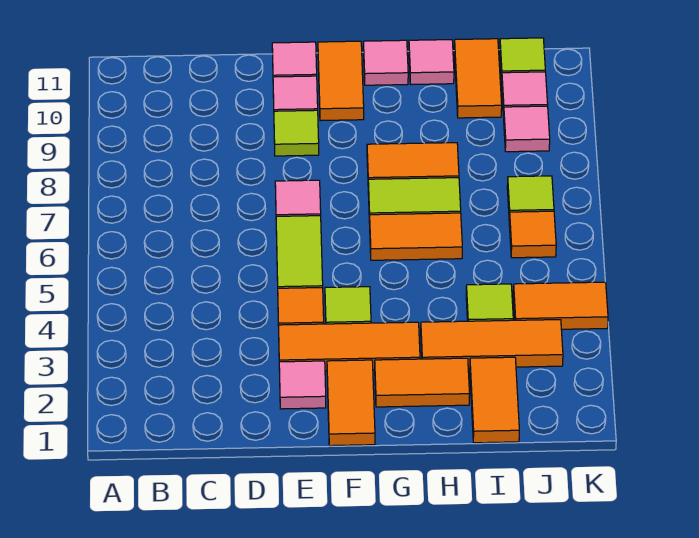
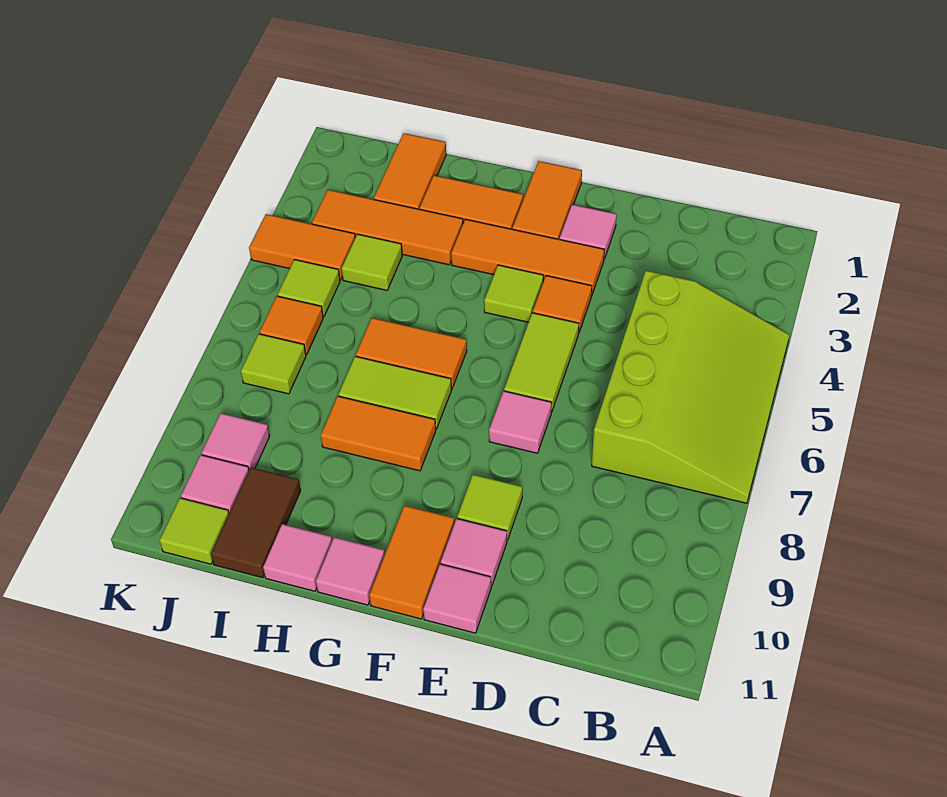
none -> lime 3x4 slope [592,271,789,503]
orange 1x2 tile [454,39,502,118] -> brown 1x2 tile [211,468,301,578]
none -> lime 1x1 tile [278,260,340,317]

